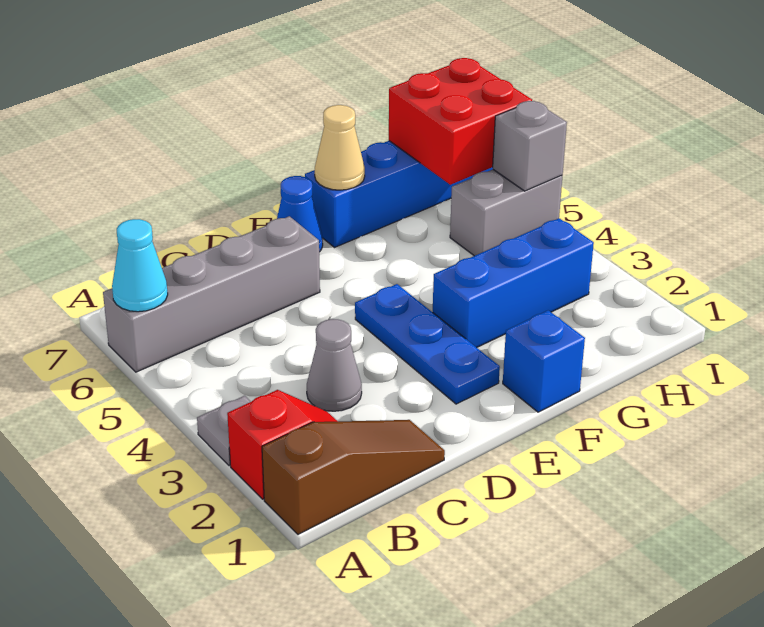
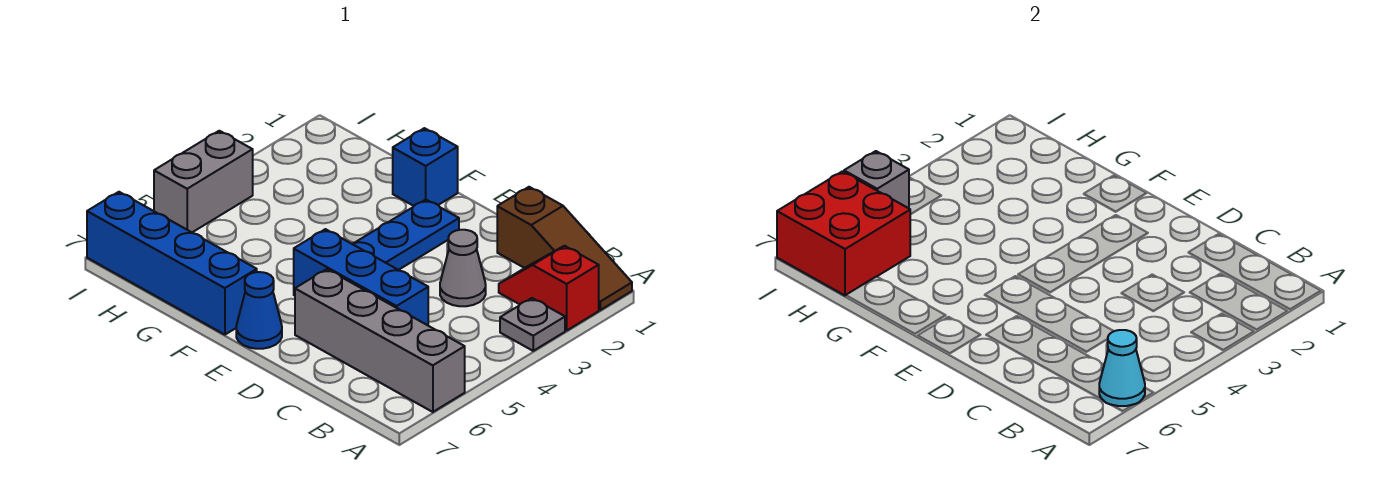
brown 1x3 slope [262,420,445,534] -> brown 1x3 slope turned to [497,187,632,310]
blue 1x3 brick [433,218,594,348] -> blue 1x3 brick moved to [294,229,428,325]
tan 1x1 cone [315,105,365,190] -> none
grey 1x2 brick [450,169,562,256] -> grey 1x2 brick turned to [154,131,253,232]

